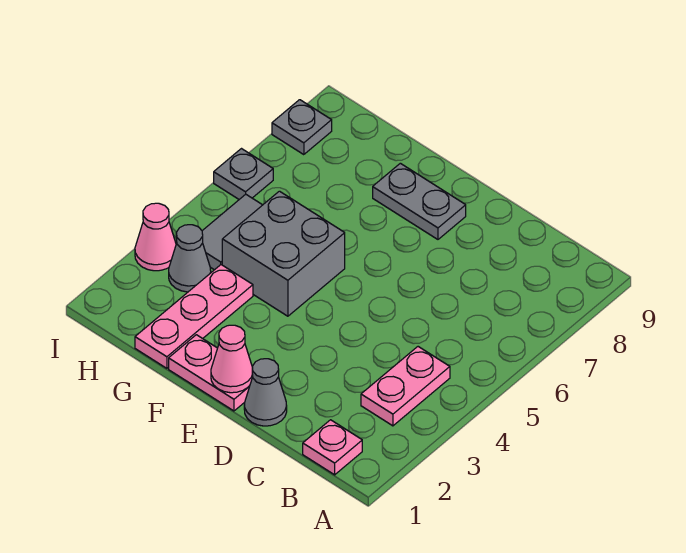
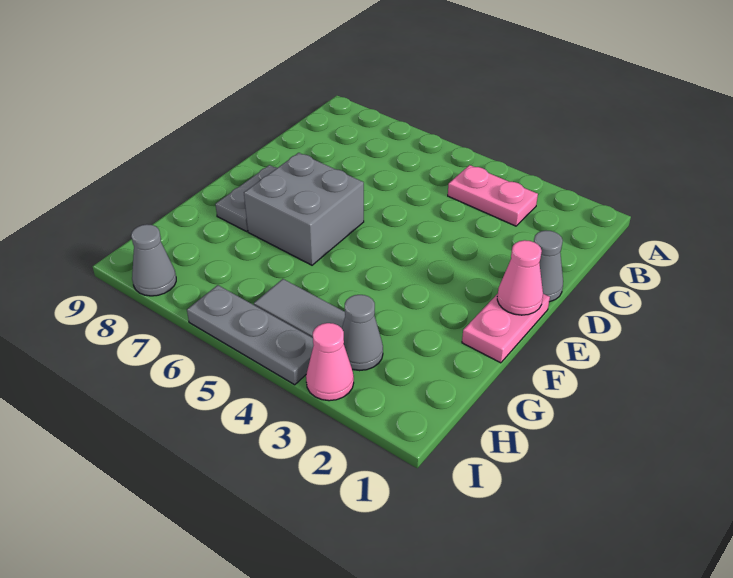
pink 1x1 plate [303,420,362,475] -> none
grey 2x2 brick [222,191,345,316] -> grey 2x2 brick moved to [244,153,364,265]
pink 1x3 plate [135,265,253,368] -> none
grey 1x1 plate [214,149,273,199] -> grey 1x3 plate [187,285,314,385]
grey 1x1 plate [272,100,332,155] -> grey 1x1 cone [131,224,176,296]

